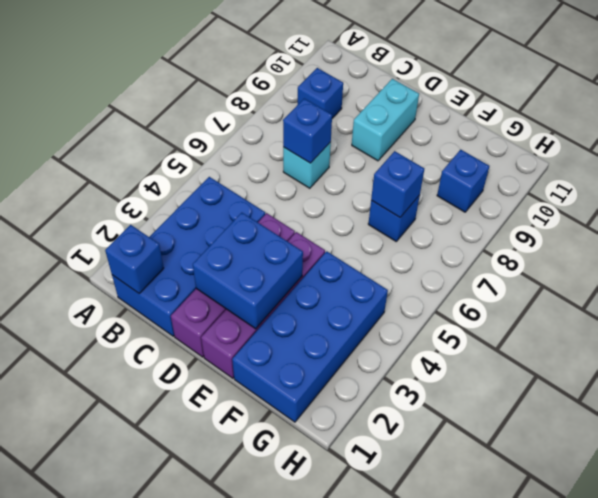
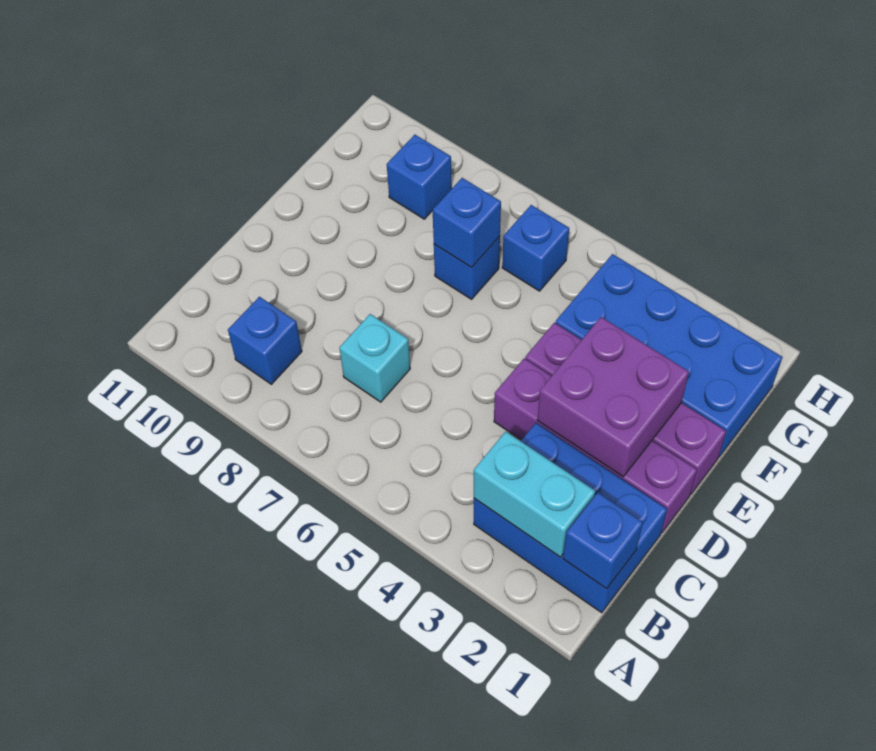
blue 2x4 brick [112,177,265,336] -> blue 2x3 brick [474,423,667,613]
blue 1x1 brick [283,98,332,163] -> blue 1x1 brick moved to [502,205,569,291]
blue 2x2 brick [193,213,303,329] -> purple 2x2 brick [537,317,689,477]
cyan 1x2 brick [352,79,419,161] -> cyan 1x2 brick moved to [474,432,595,557]

